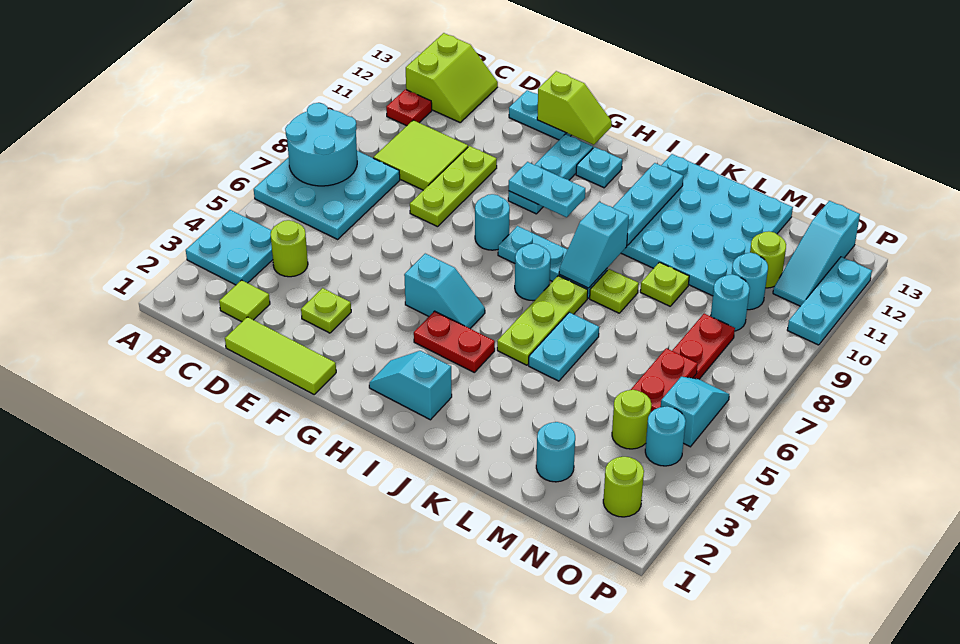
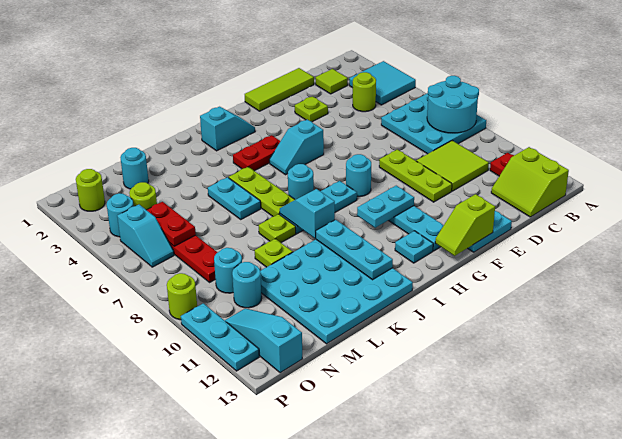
cyan 2x2 plate [186,210,273,285] -> cyan 2x2 tile [349,61,416,105]
lime 1x1 round brick [750,231,786,288] -> lime 1x1 round brick moved to [167,273,197,320]

